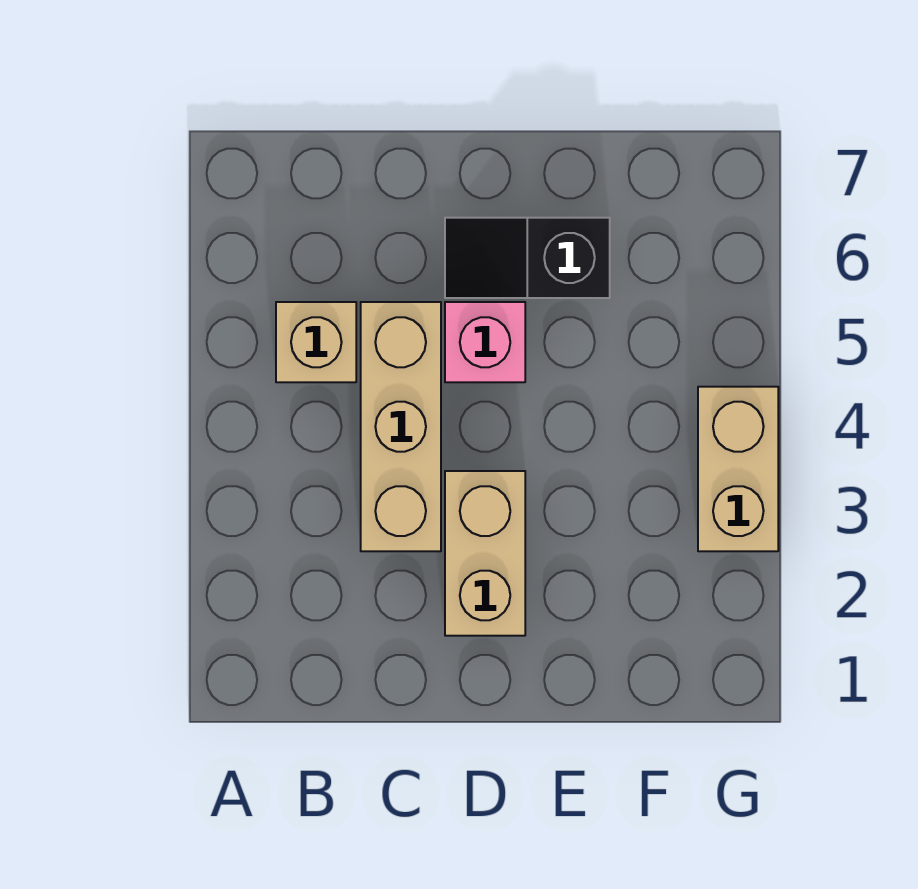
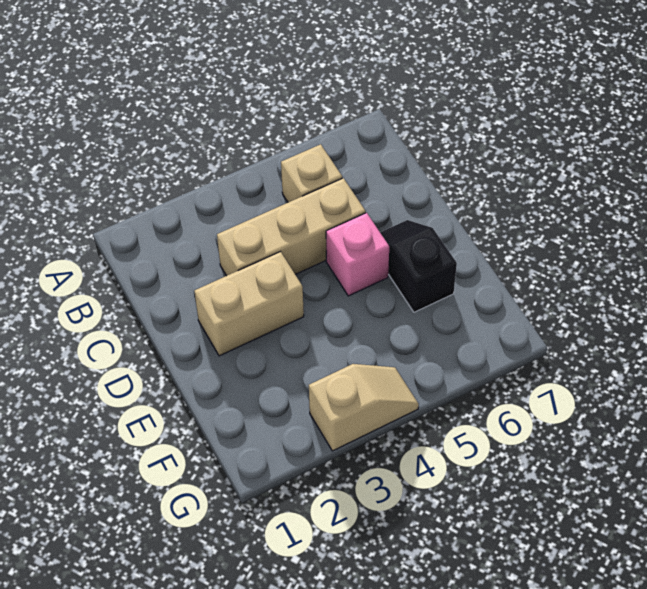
tan 1x2 brick [698,387,778,551] -> tan 1x2 slope [309,364,419,451]

